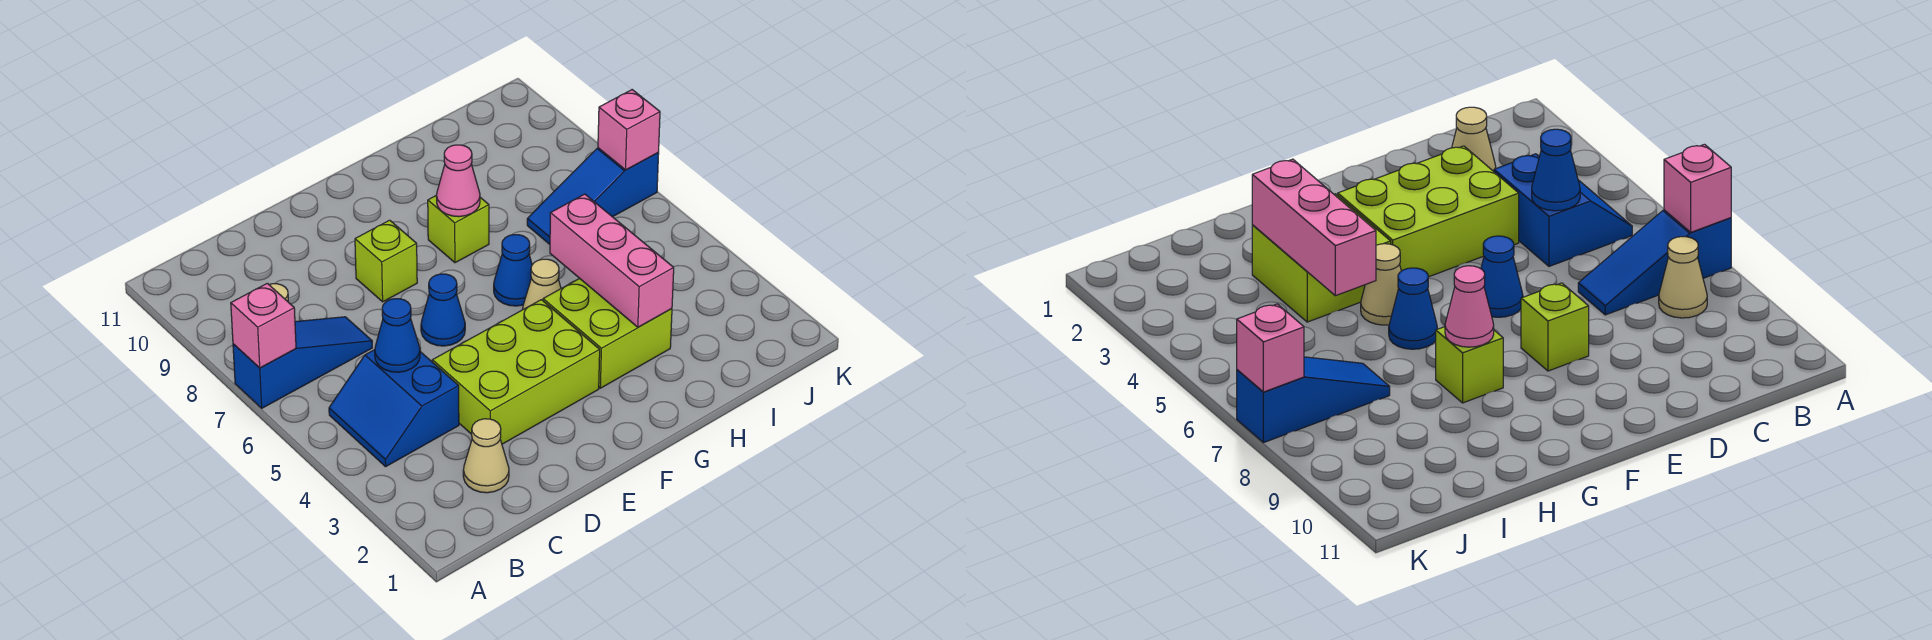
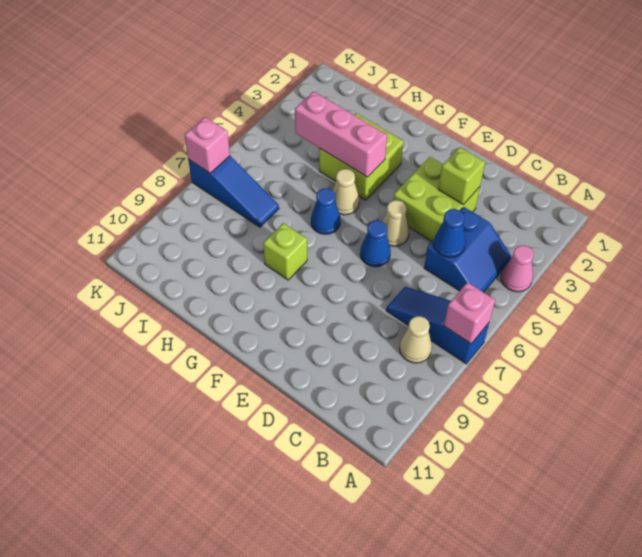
tan 1x1 cone [463,419,509,493] -> tan 1x1 cone moved to [382,200,409,246]
lime 2x3 brick [432,300,600,444] -> lime 2x2 brick [393,157,480,241]
lime 1x1 brick [355,220,417,302] -> lime 1x1 brick moved to [438,147,485,205]
pink 1x1 cone [436,145,480,217] -> pink 1x1 cone moved to [501,245,534,292]
pink 1x3 brick [550,194,674,327] -> pink 1x3 brick turned to [295,91,387,177]

